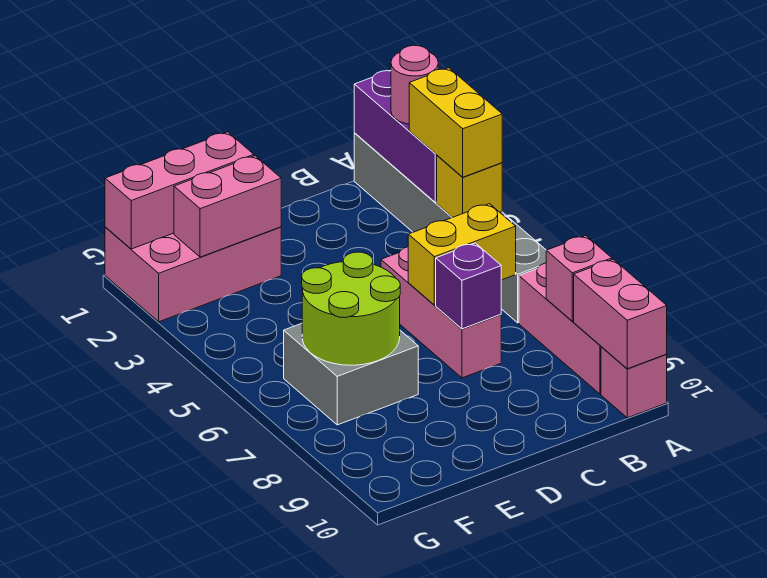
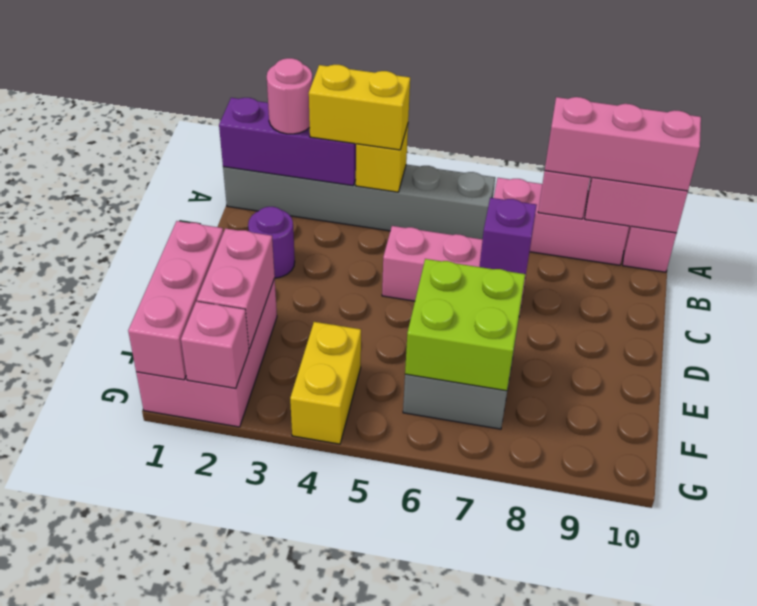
none -> pink 1x3 brick [545,97,701,191]
yellow 1x2 brick [408,204,516,305] -> yellow 1x2 brick moved to [290,322,361,444]
none -> purple 1x1 round brick [248,207,295,278]
lime 2x2 round brick [302,252,400,365] -> lime 2x2 brick [405,259,525,391]
none -> pink 1x1 brick [181,301,249,388]

